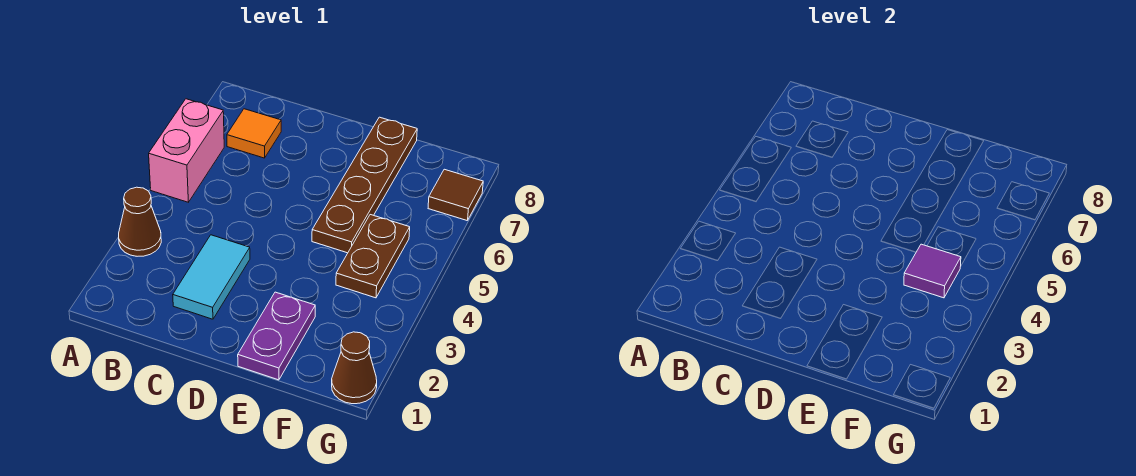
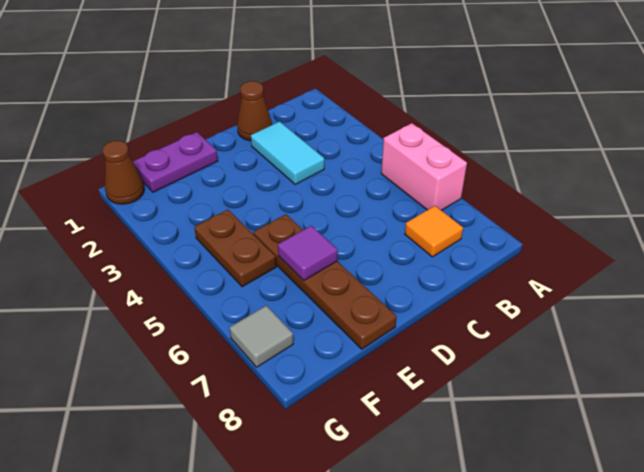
brown 1x1 cone [119,187,161,256] -> brown 1x1 cone moved to [237,81,272,141]
purple 1x2 plate [238,292,315,380] -> purple 1x2 plate turned to [133,132,218,192]
purple 1x1 tile [904,244,961,298] -> purple 1x1 tile moved to [278,226,338,280]
brown 1x1 tile [428,169,483,221] -> grey 1x1 tile [230,305,293,367]

